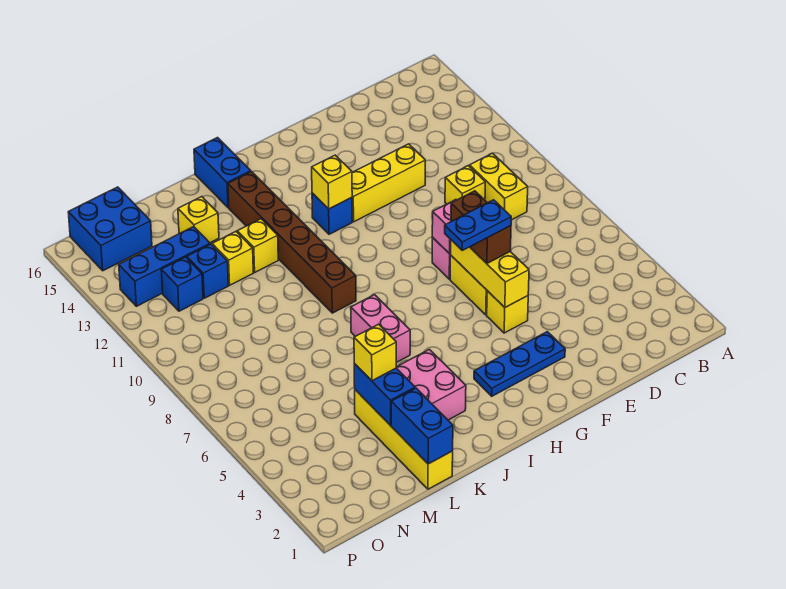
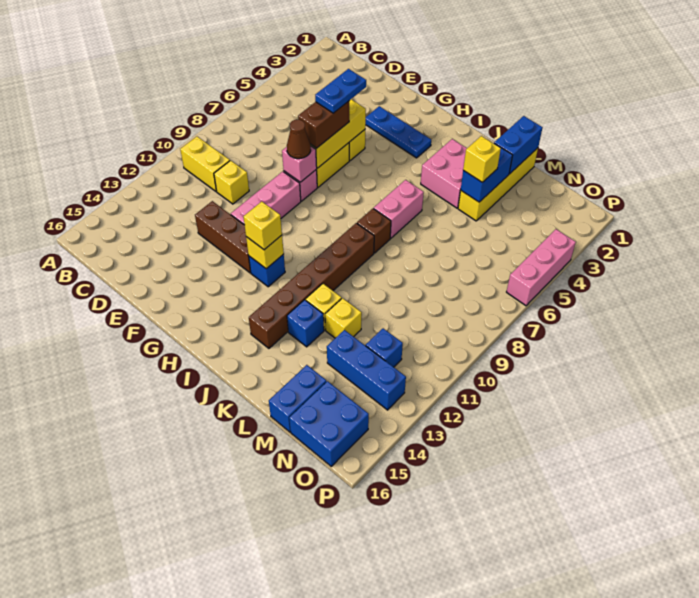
yellow 1x2 brick [470,153,528,220] -> yellow 1x2 brick turned to [180,137,230,191]
yellow 1x3 brick [352,144,425,222] -> brown 1x3 brick [195,201,251,273]
blue 1x2 plate [445,200,511,250] -> blue 1x2 plate turned to [315,69,366,113]
none -> brown 1x1 cone [287,119,311,159]
none -> pink 1x3 brick [231,171,301,225]
none -> brown 1x1 brick [357,209,391,253]
blue 1x2 brick [194,138,251,208] -> blue 1x2 brick moved to [269,365,327,432]
yellow 1x1 brick [178,197,219,243] -> yellow 1x1 brick moved to [244,202,282,250]
blue 1x1 brick [187,244,228,298] -> blue 1x1 brick moved to [287,300,324,347]
none -> pink 1x3 brick [507,229,576,306]

